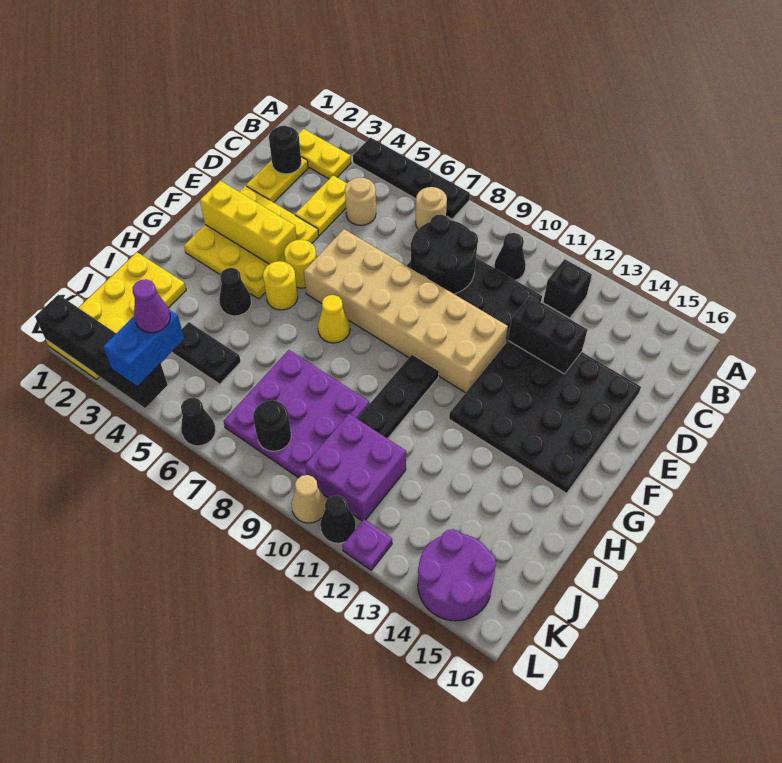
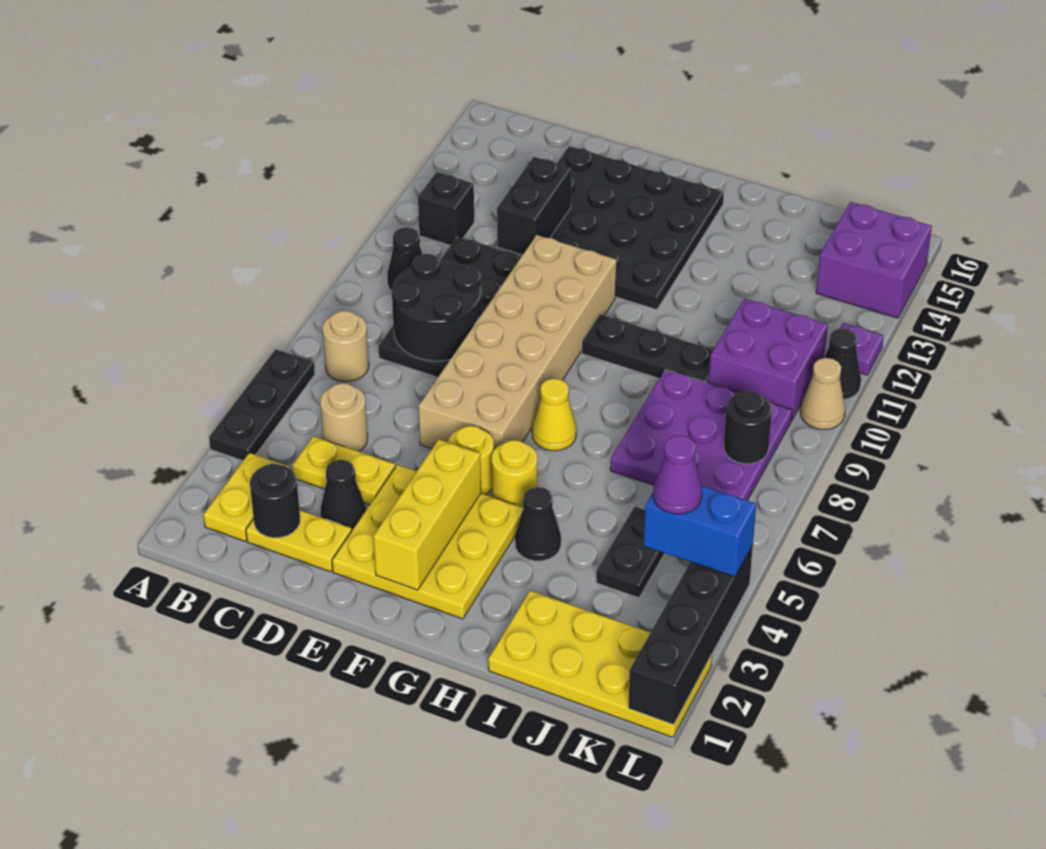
black 1x4 plate [353,137,470,219] -> black 1x3 plate [209,349,315,461]
purple 2x2 round brick [418,529,496,621] -> purple 2x2 brick [816,202,932,318]
black 1x1 cone [181,398,216,446] -> black 1x1 cone moved to [321,460,366,530]

